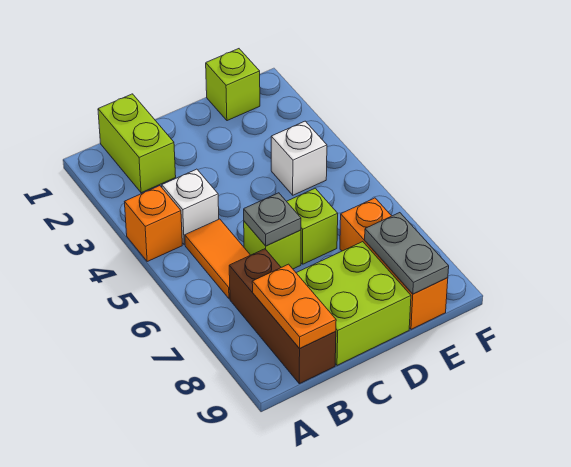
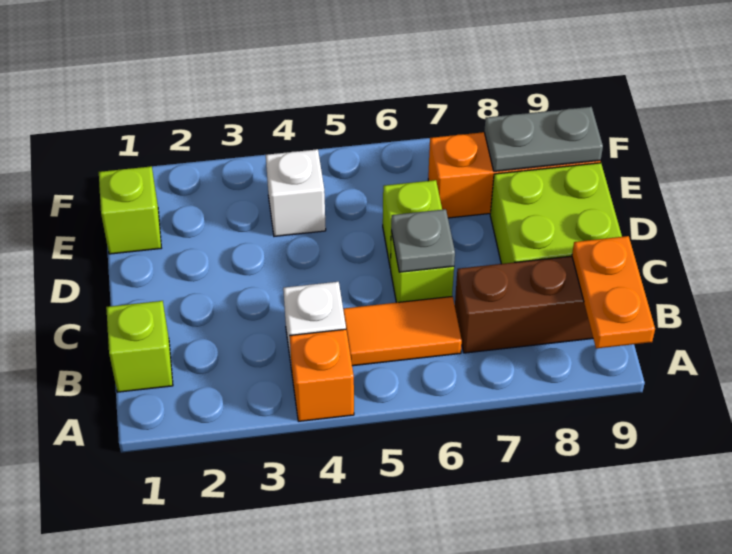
lime 1x2 brick [98,94,176,193] -> lime 1x1 brick [106,301,173,392]
orange 1x2 plate [252,264,336,349] -> orange 1x2 plate turned to [572,236,655,349]

